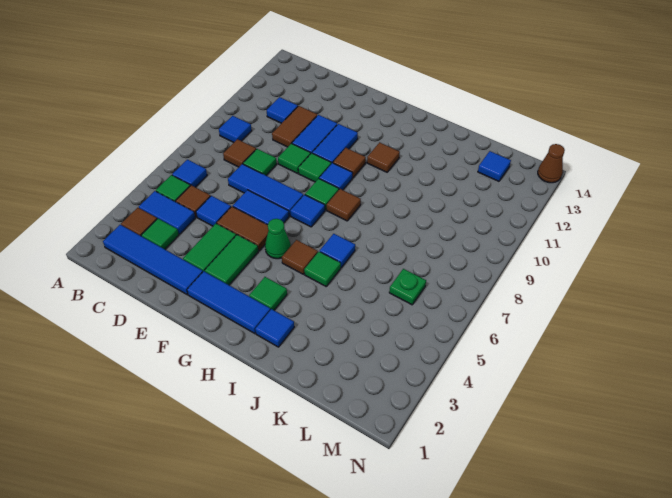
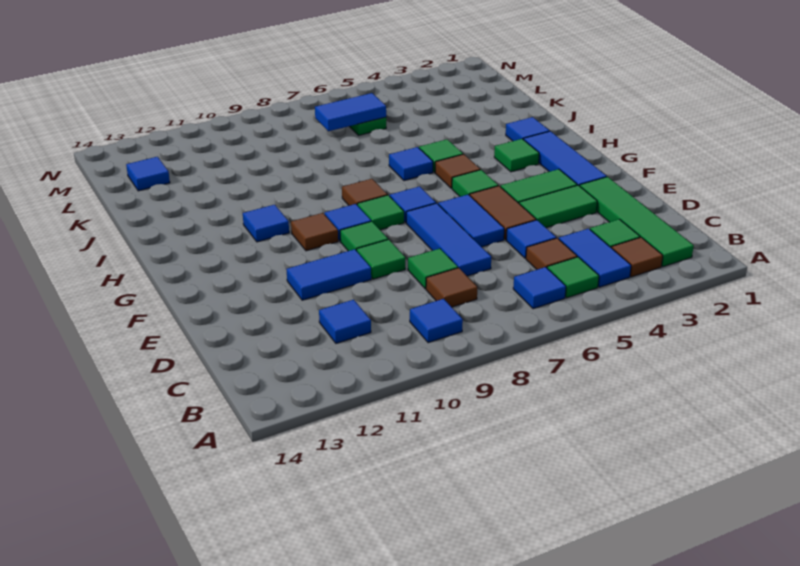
blue 1x4 tile [103,225,203,295] -> green 1x4 tile [580,177,694,267]
brown 1x2 tile [272,106,317,147] -> none
blue 1x2 tile [312,124,358,164] -> blue 1x2 tile moved to [315,93,386,131]
green 1x1 cone [265,219,291,259] -> green 1x1 tile [452,170,498,197]
brown 1x1 tile [367,142,400,172] -> blue 1x1 tile [243,205,289,242]
brown 1x1 cone [538,144,565,183] -> none

